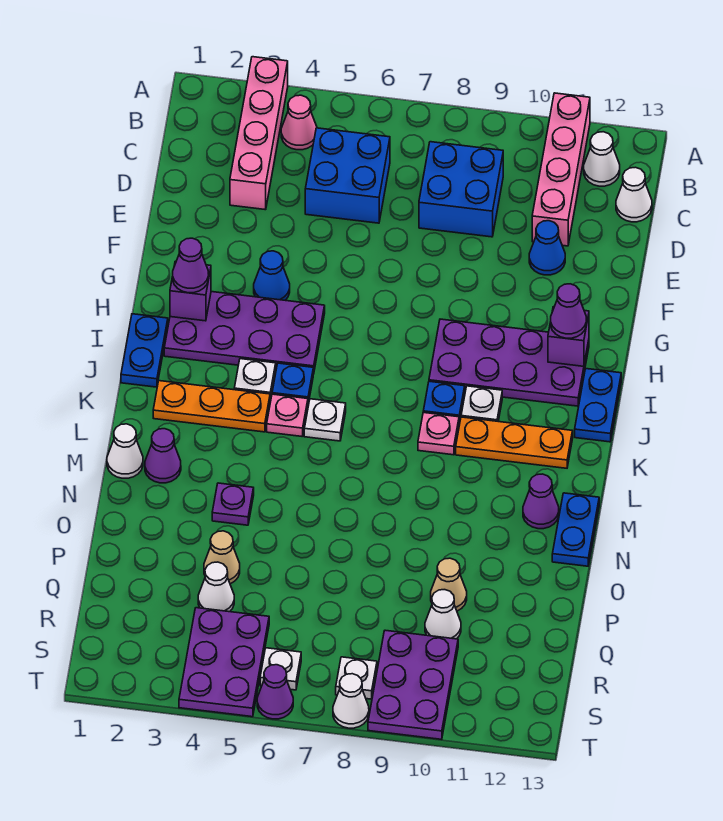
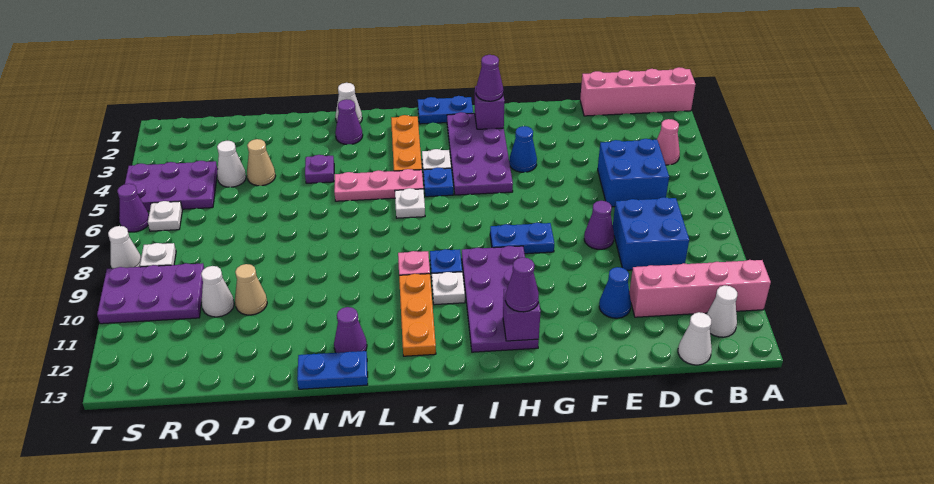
pink 1x4 brick [230,57,288,210] -> pink 1x4 brick moved to [580,67,696,116]
none -> purple 1x1 cone [584,201,614,249]
blue 1x2 plate [575,369,621,442] -> blue 1x2 plate moved to [490,223,554,254]
pink 1x1 plate [267,394,308,436] -> pink 1x3 plate [334,169,423,201]

